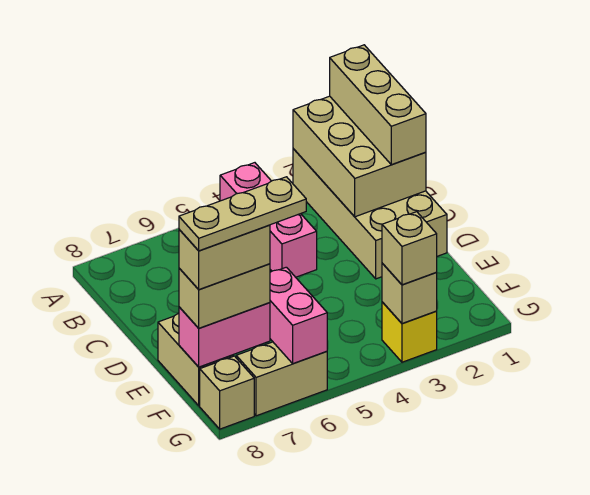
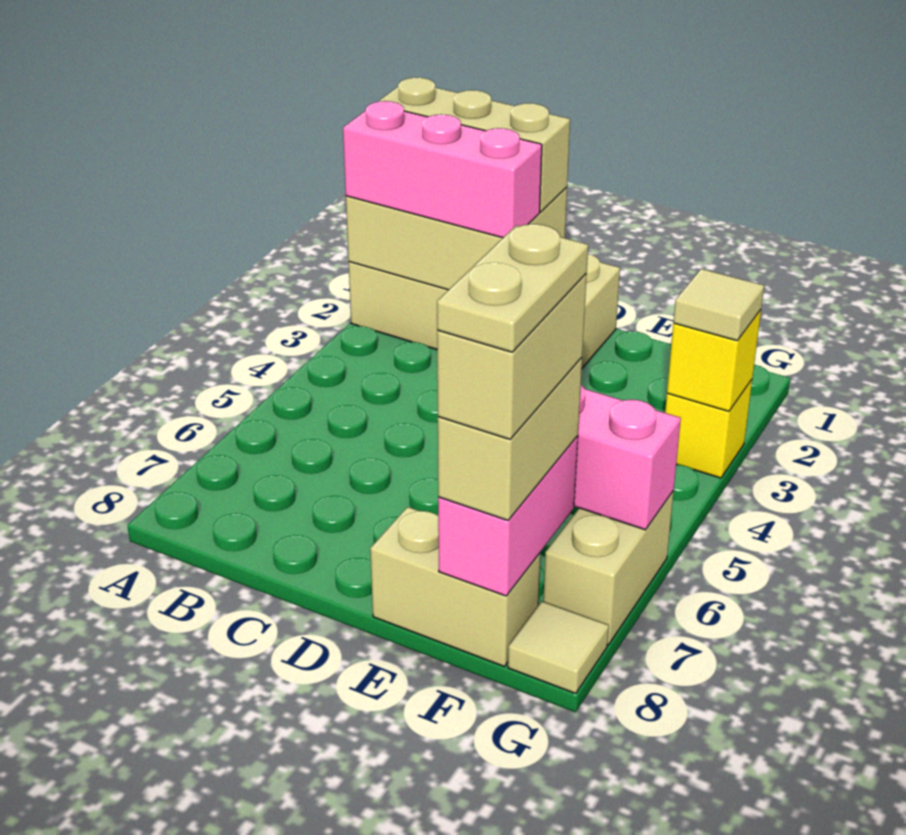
pink 1x3 brick [220,163,317,277] -> pink 1x3 brick moved to [343,101,542,238]
tan 1x3 plate [179,177,306,251] -> tan 1x2 plate [437,224,588,352]
tan 1x1 brick [382,263,437,323] -> yellow 1x1 brick [667,310,761,411]
tan 1x1 brick [382,212,437,285] -> tan 1x1 tile [673,269,764,341]
tan 1x1 brick [200,356,254,429] -> tan 1x1 tile [508,601,609,693]

